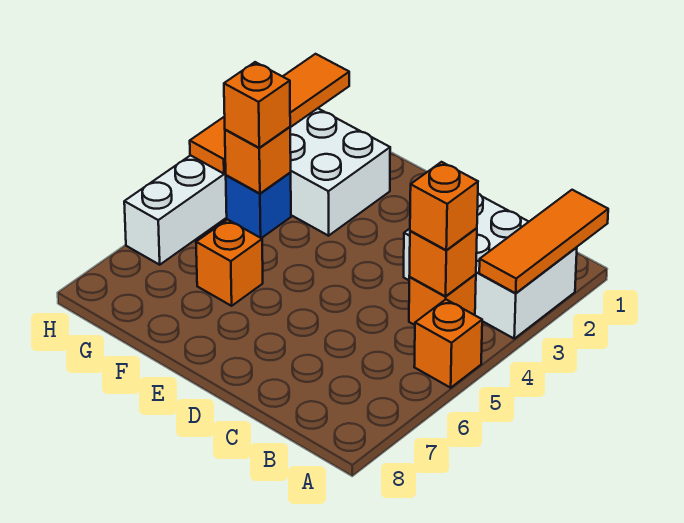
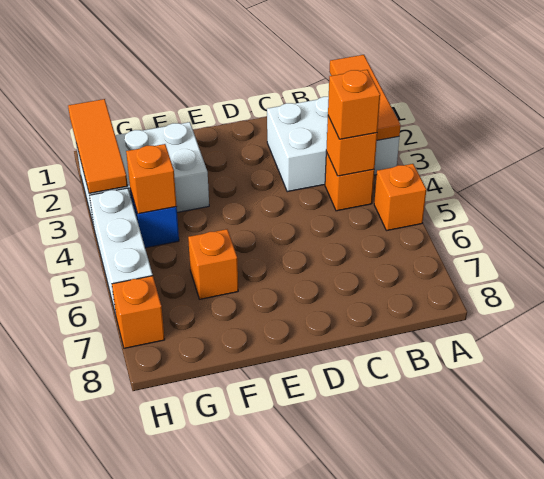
orange 1x1 brick [224,62,290,148] -> orange 1x1 brick moved to [112,276,165,348]
orange 1x4 tile [190,54,349,174] -> orange 1x3 tile [68,99,128,193]

